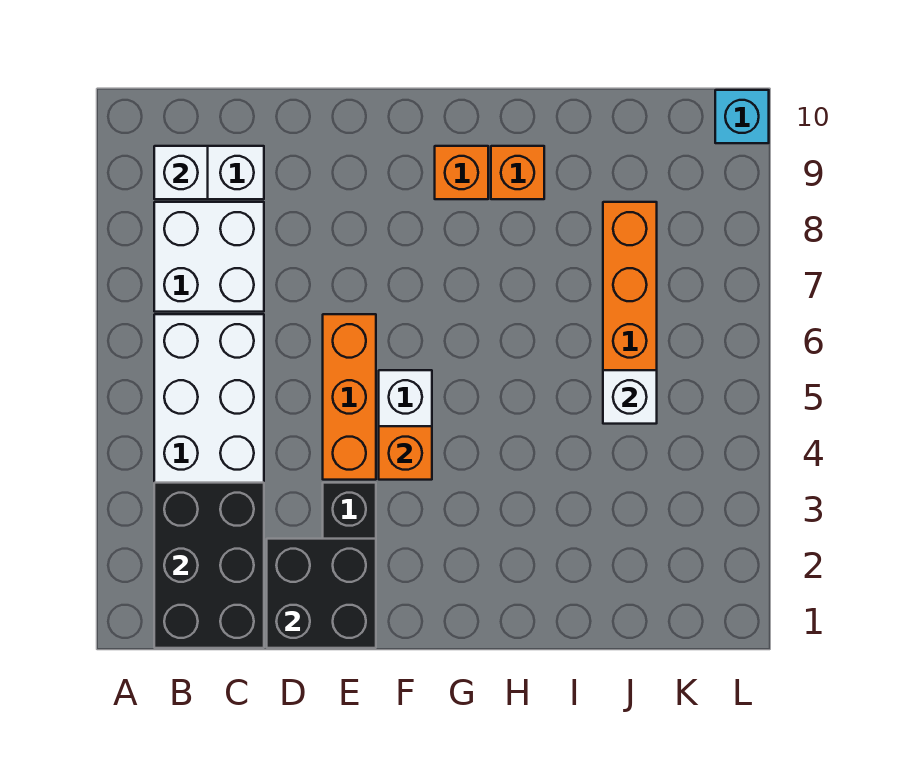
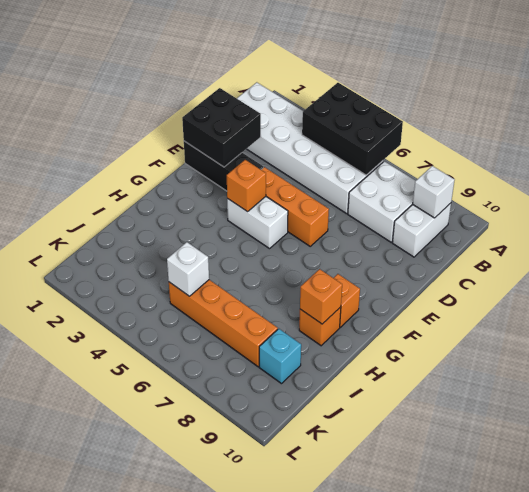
black 2x3 brick [154,483,264,648] -> black 2x3 brick moved to [302,83,403,175]
none -> orange 1x1 brick [300,269,342,324]
cyan 1x1 brick [715,90,769,143] -> cyan 1x1 brick moved to [259,329,301,384]

